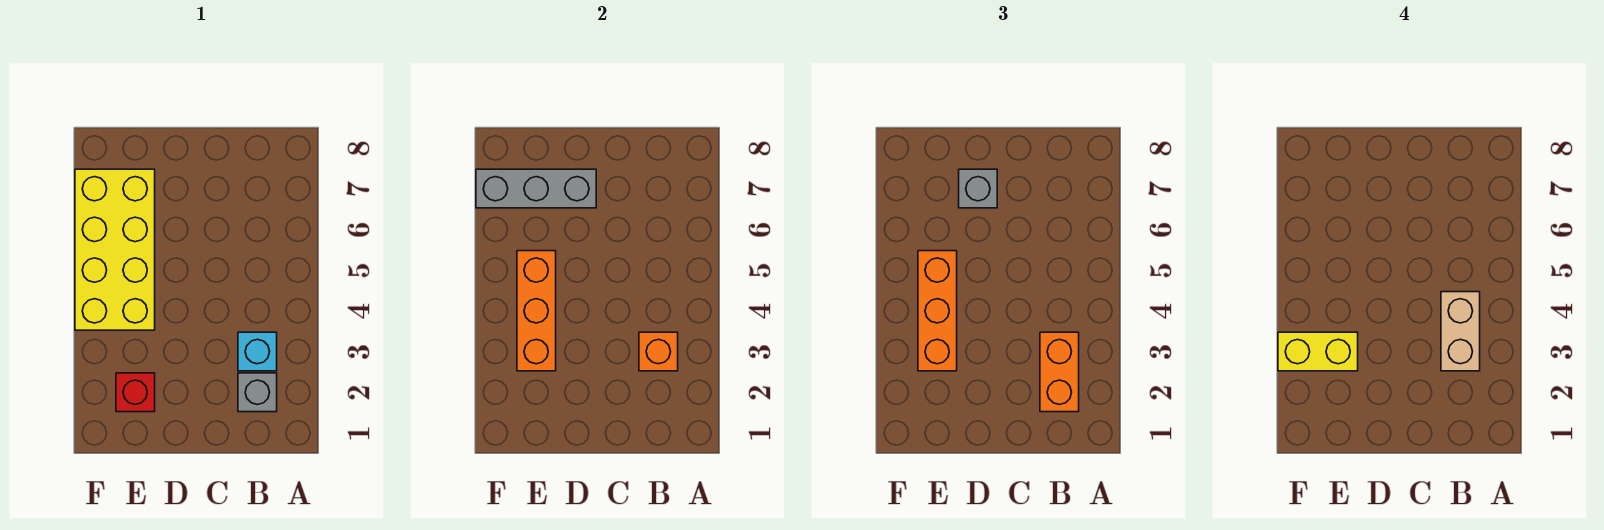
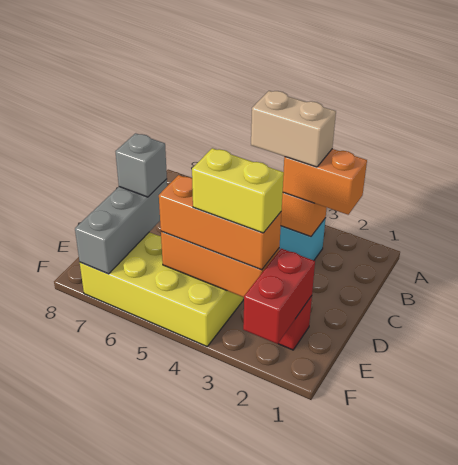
grey 1x1 brick [238,373,277,412] -> none
none -> red 1x2 brick [243,249,315,344]
yellow 1x2 brick [1278,332,1358,371] -> yellow 1x2 brick turned to [192,148,284,233]

